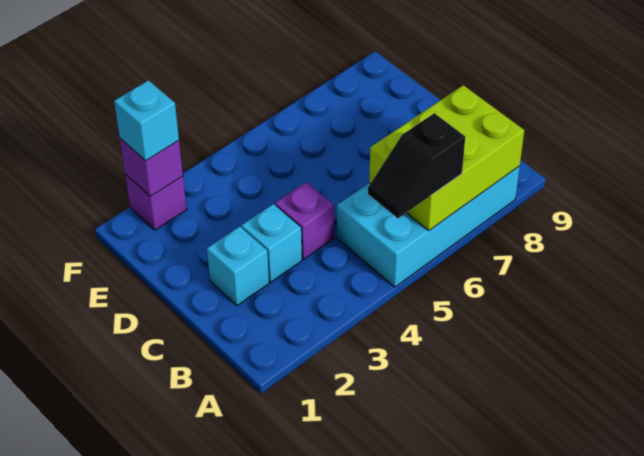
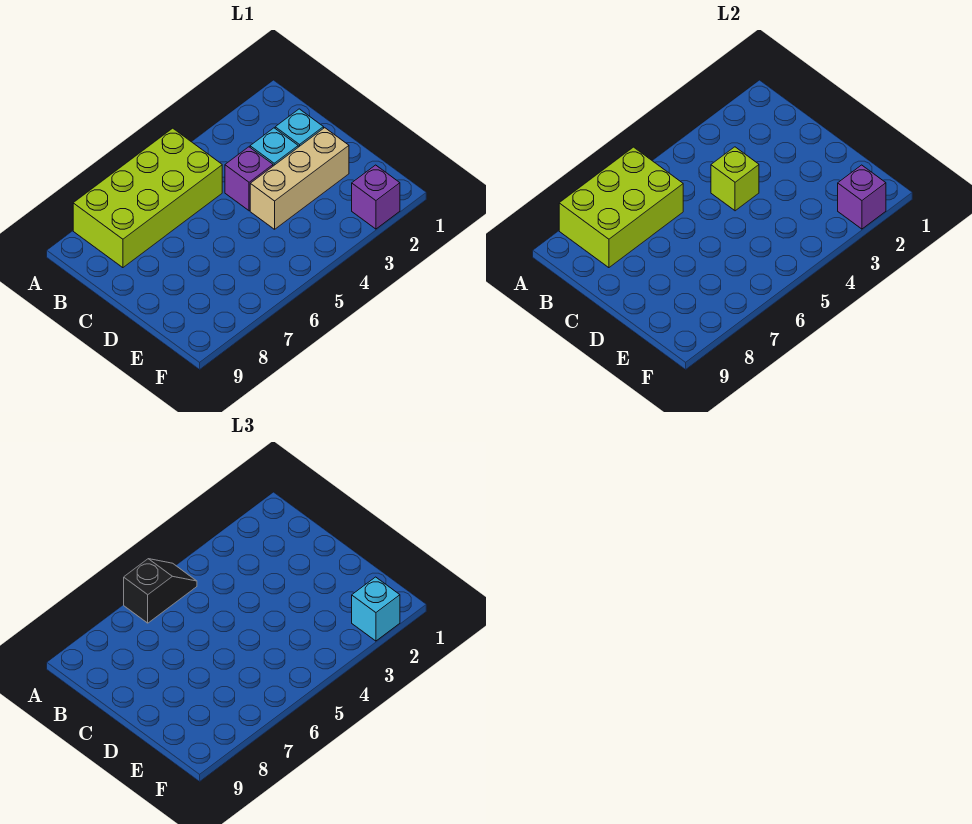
cyan 2x4 brick [337,166,520,287] -> lime 2x4 brick [73,128,222,268]
none -> lime 1x1 brick [711,147,759,211]
none -> tan 1x3 brick [250,128,349,229]

